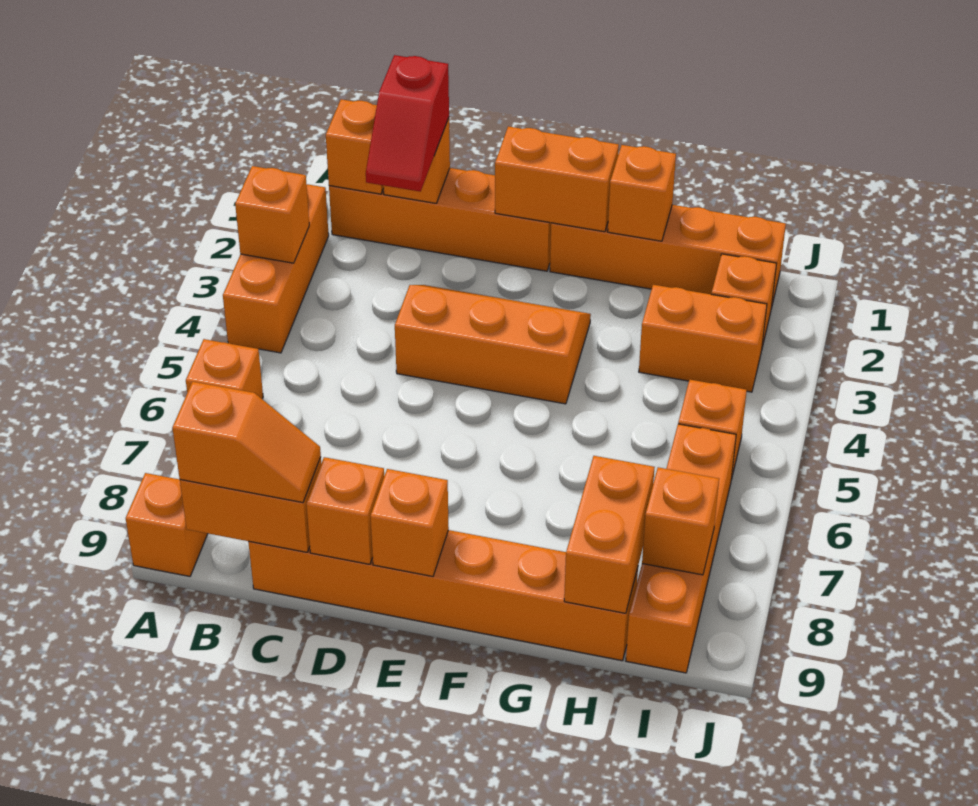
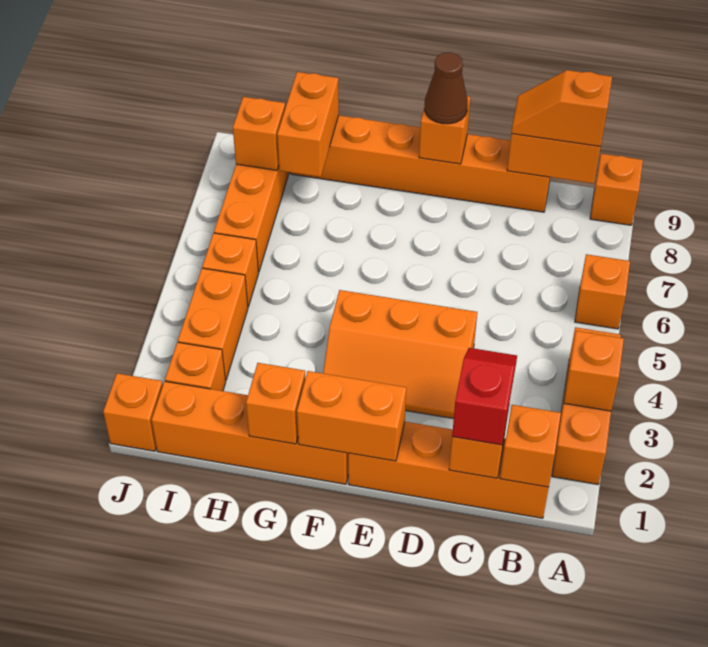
orange 1x1 brick [306,457,384,564] -> orange 1x1 brick moved to [103,373,163,451]
none -> brown 1x1 cone [425,52,468,124]
orange 1x2 brick [639,285,767,392] -> orange 1x2 brick turned to [178,268,248,381]

